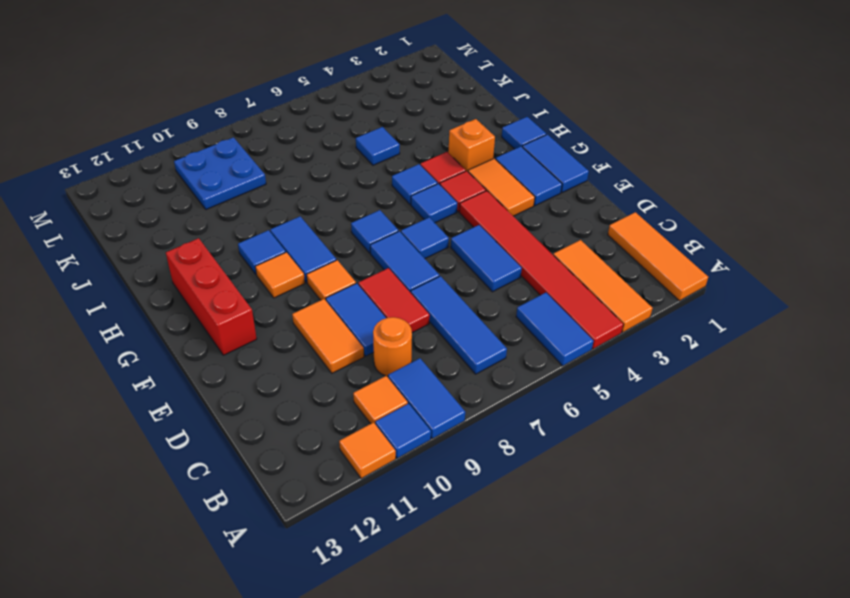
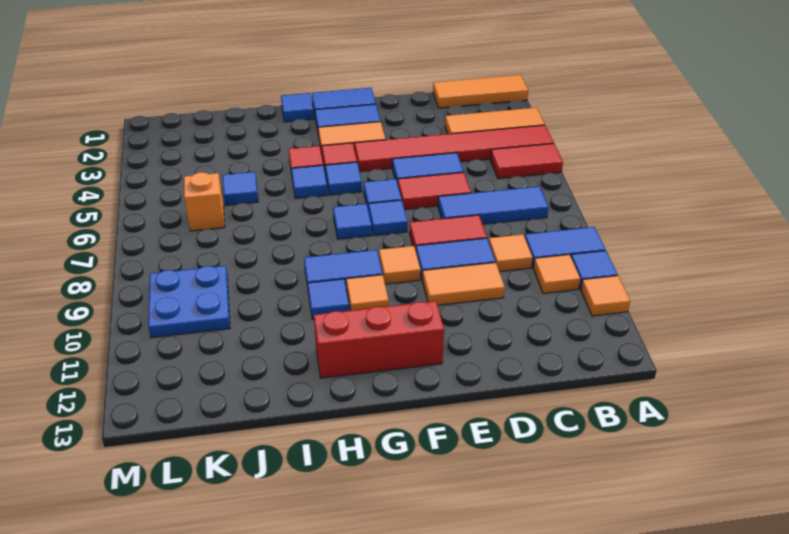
blue 1x2 tile [516,293,594,366] -> red 1x2 tile [490,144,563,179]
orange 1x1 round brick [373,317,412,376] -> orange 1x1 tile [489,234,532,272]
none -> red 1x2 tile [398,172,471,209]
blue 1x2 tile [370,231,439,293] -> blue 1x1 tile [368,200,408,235]
orange 1x1 brick [448,119,495,172] -> orange 1x1 brick moved to [184,172,225,231]

